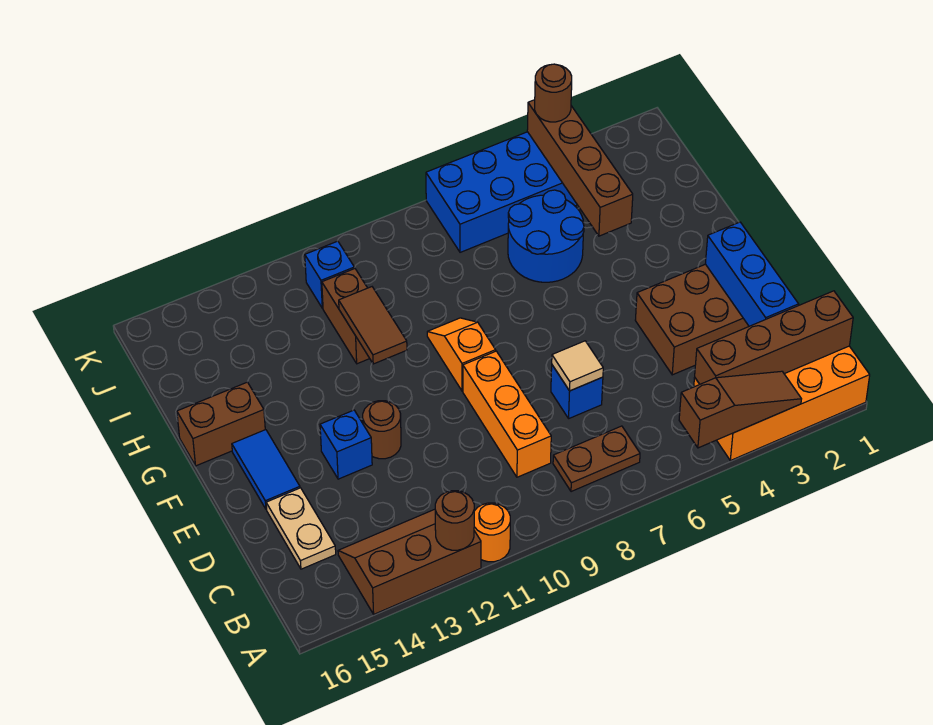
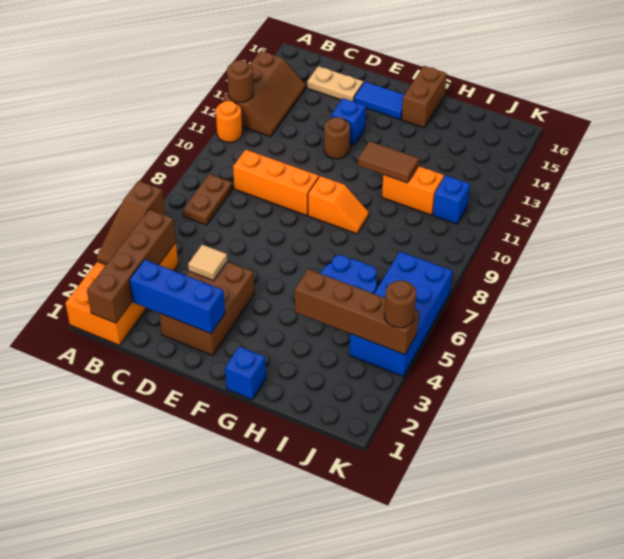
blue 1x1 brick [551,365,603,418] -> blue 1x1 brick moved to [225,346,266,400]
tan 1x1 tile [552,341,603,391] -> tan 1x1 tile moved to [188,245,227,280]
brown 1x2 brick [322,268,370,364] -> orange 1x2 brick [382,166,444,215]

